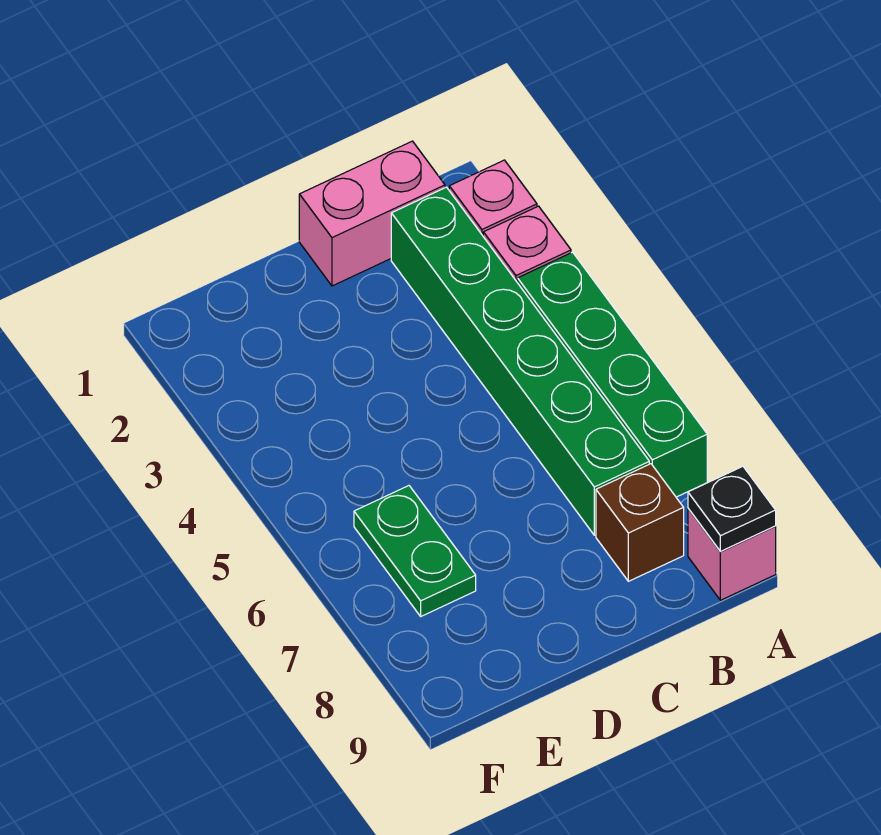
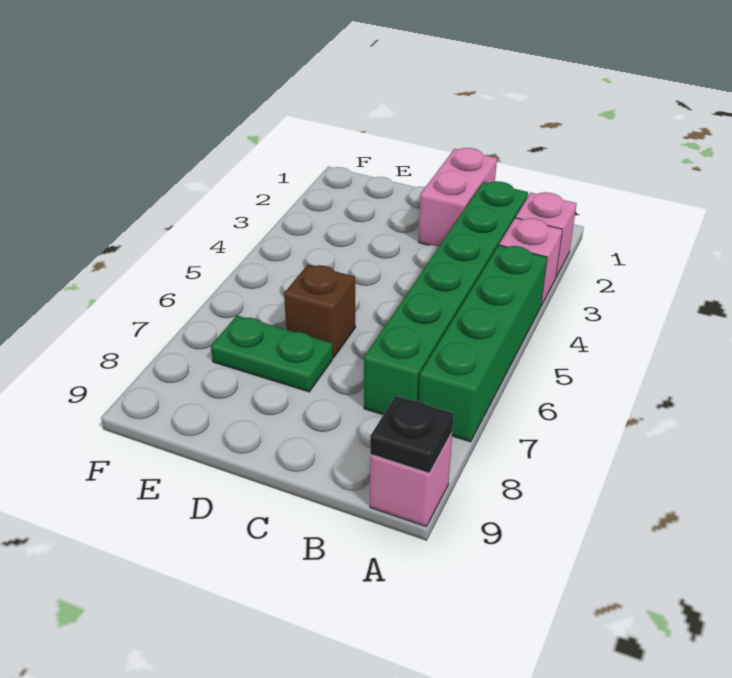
pink 1x2 brick [299,141,445,286] -> pink 1x2 brick turned to [419,148,497,247]
brown 1x1 brick [596,464,684,581] -> brown 1x1 brick moved to [284,264,356,358]
green 1x2 plate [354,486,476,616] -> green 1x2 plate turned to [211,315,333,392]

